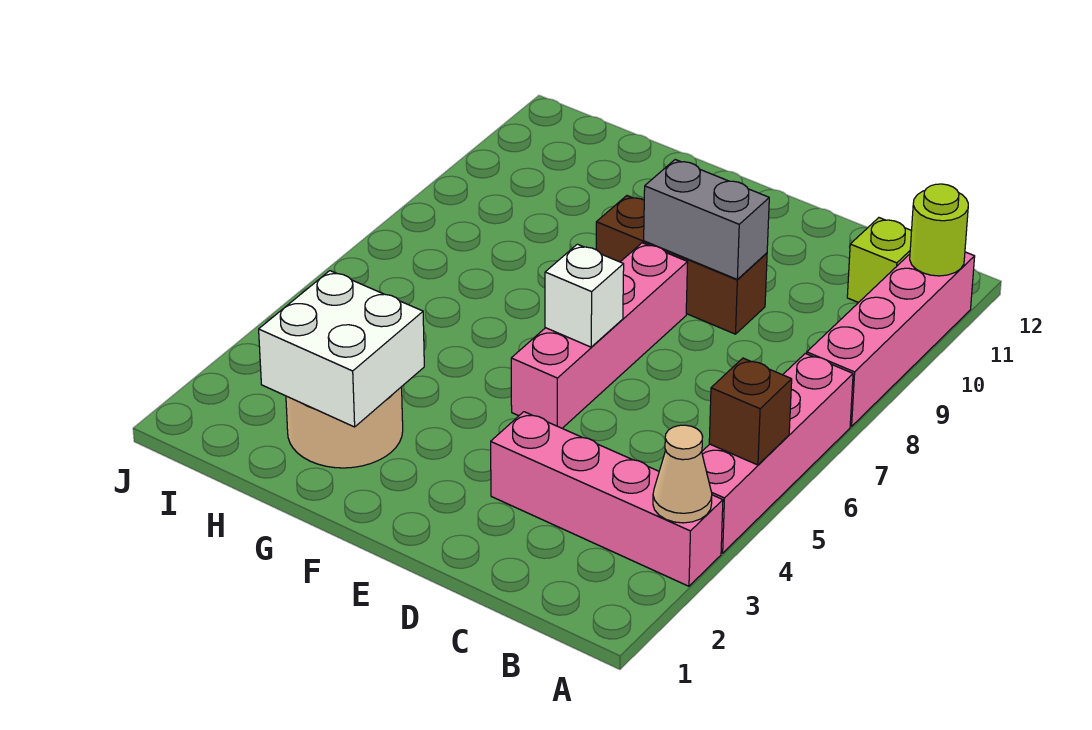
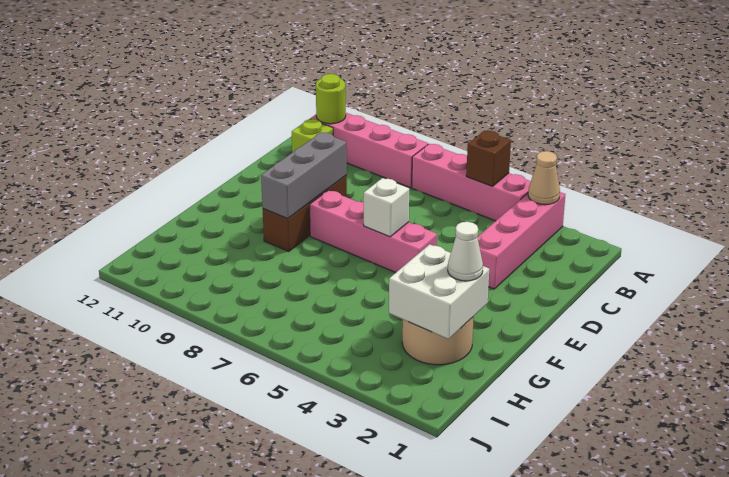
grey 1x2 brick [644,160,769,280] -> grey 1x3 brick [261,132,347,219]
none -> white 1x1 cone [448,222,483,281]

